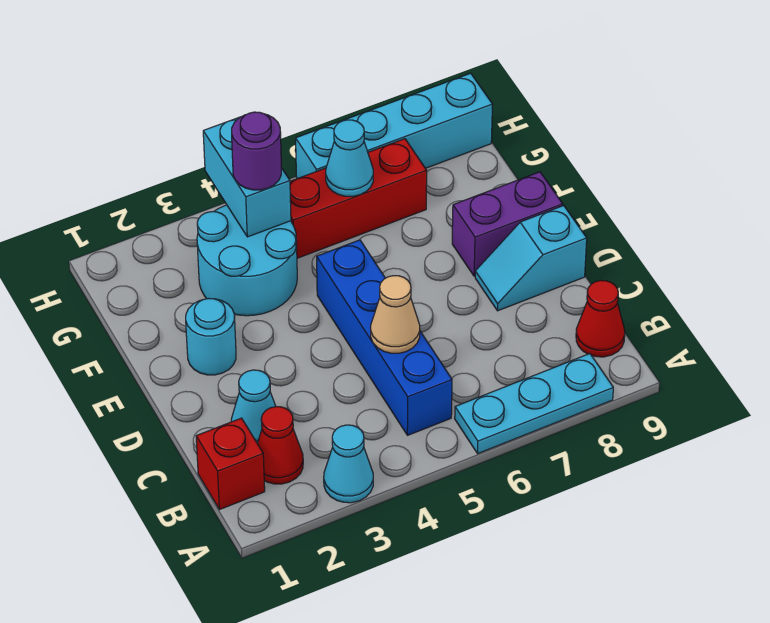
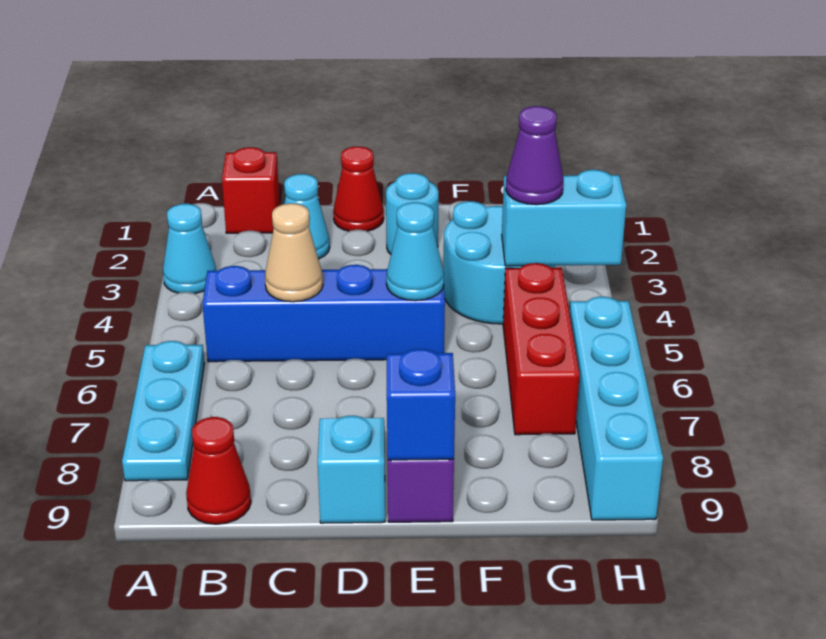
red 1x1 cone [257,407,303,484] -> red 1x1 cone moved to [333,147,384,231]
none -> blue 1x1 brick [387,349,455,460]
purple 1x1 round brick [232,112,282,190] -> purple 1x1 cone [506,106,564,205]
cyan 1x1 cone [326,120,373,196] -> cyan 1x1 cone moved to [386,202,444,301]

